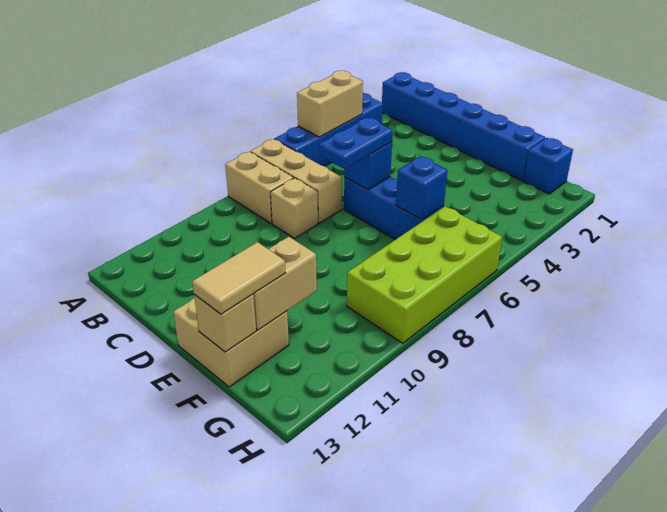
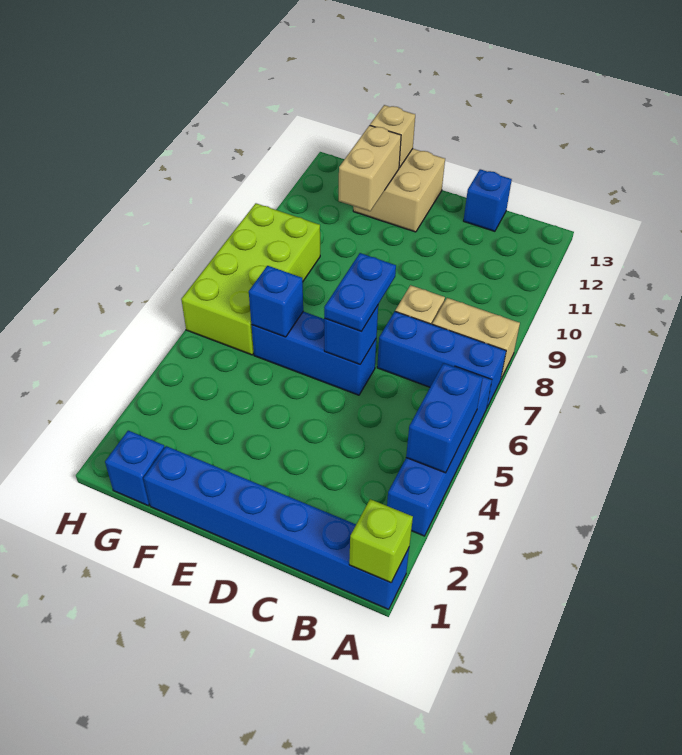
none -> lime 1x1 brick [349,499,413,583]
tan 1x2 brick [297,71,363,137] -> blue 1x2 brick [406,363,483,473]
tan 1x3 brick [251,139,342,223] -> blue 1x3 brick [377,312,506,407]
none -> blue 1x1 brick [464,169,512,231]
tan 1x2 tile [192,242,286,314] -> none

